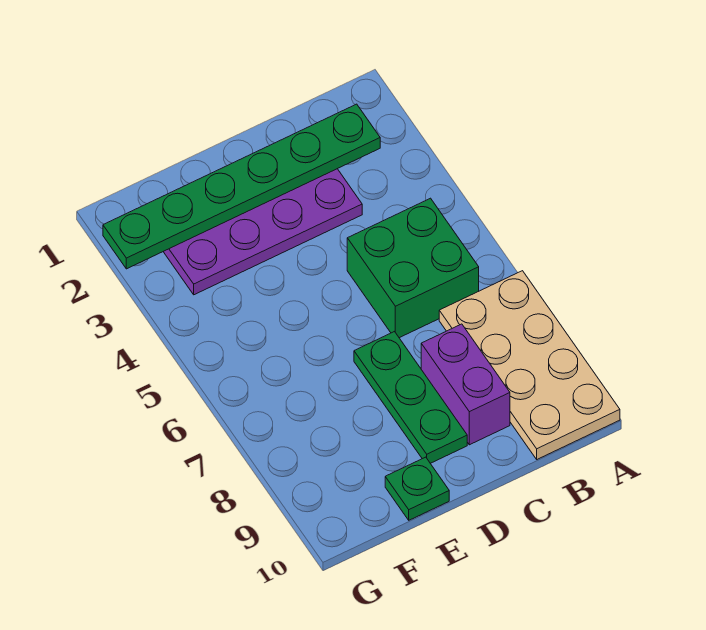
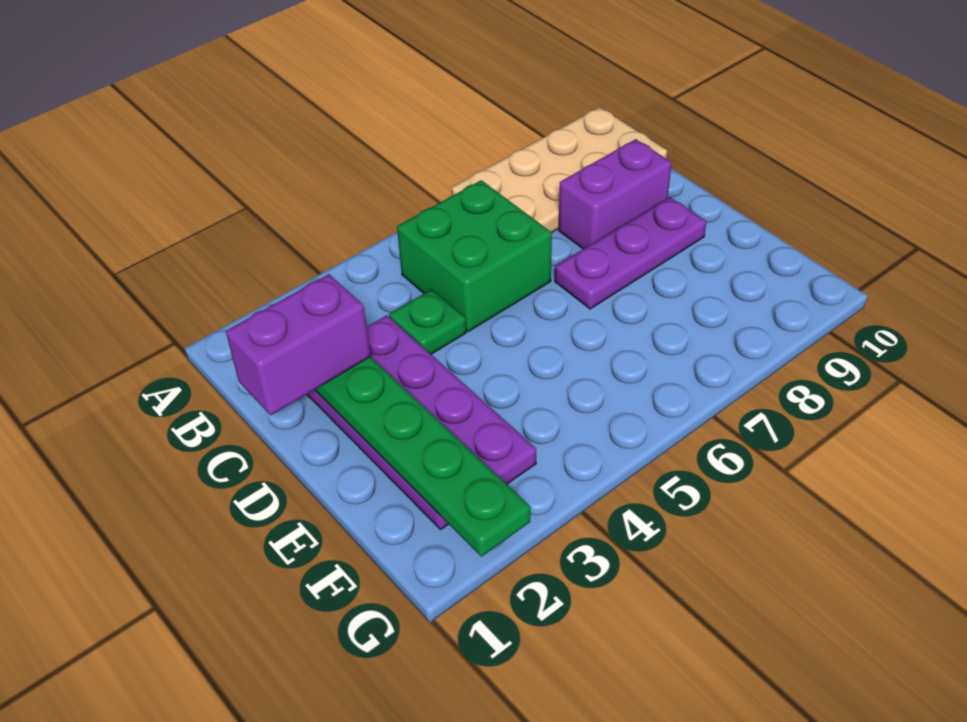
none -> purple 1x2 brick [226,274,371,415]
green 1x3 plate [354,332,467,463] -> purple 1x3 plate [555,197,706,309]
green 1x1 plate [385,457,449,520] -> green 1x1 plate moved to [389,289,466,354]

